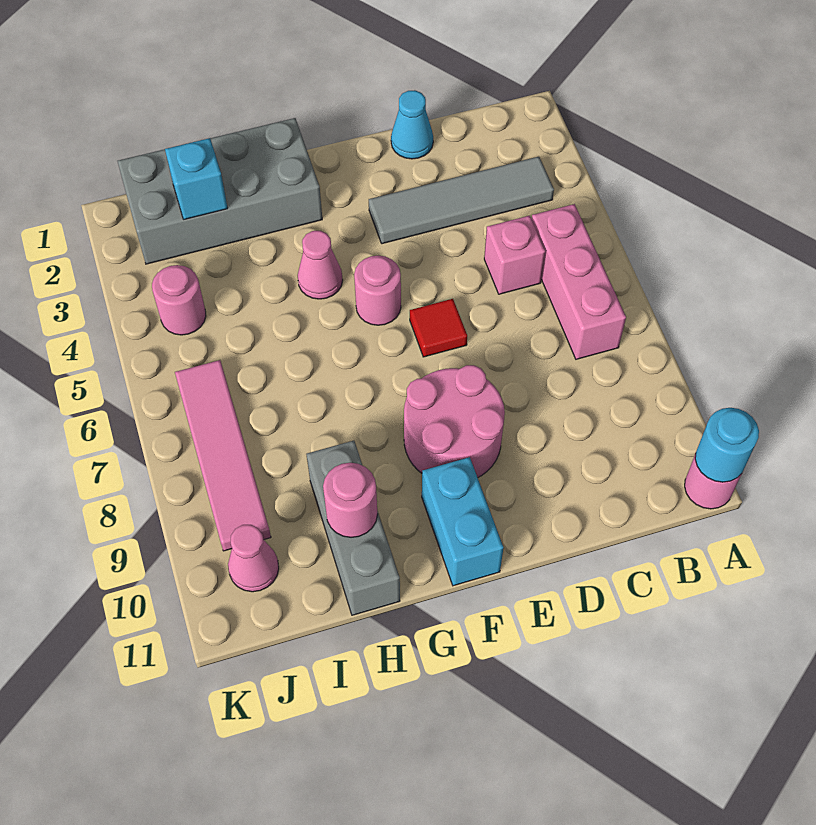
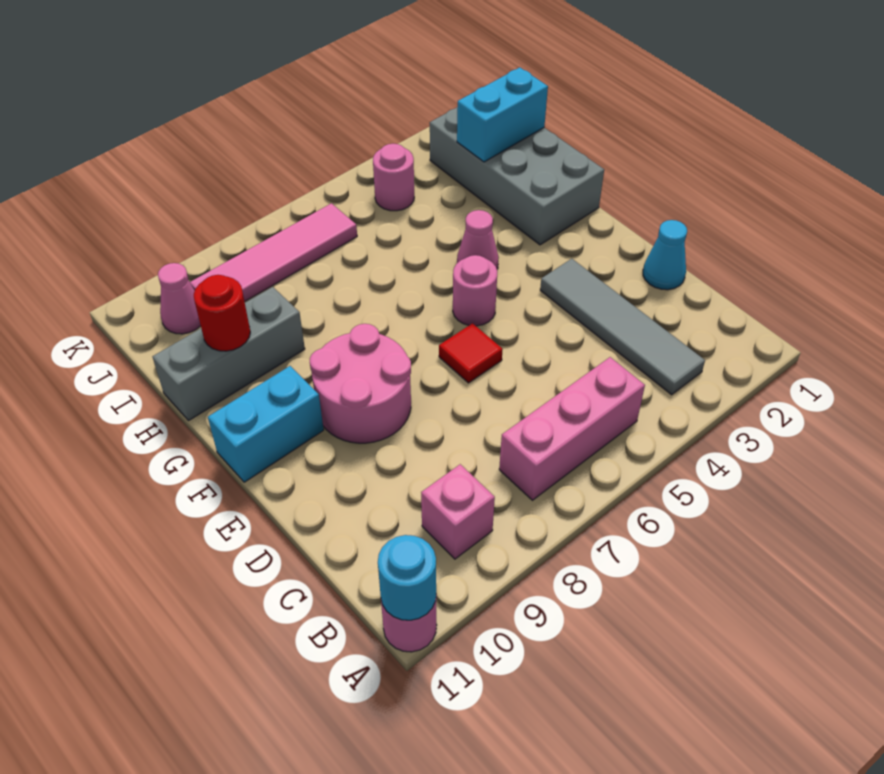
pink 1x1 brick [484,216,545,294] -> pink 1x1 brick moved to [421,464,495,559]
pink 1x1 round brick [323,463,377,537] -> red 1x1 round brick [194,275,250,351]
cyan 1x1 brick [165,138,228,219] -> cyan 1x2 brick [457,67,548,162]

